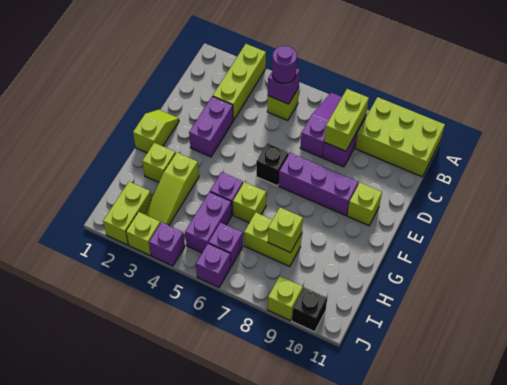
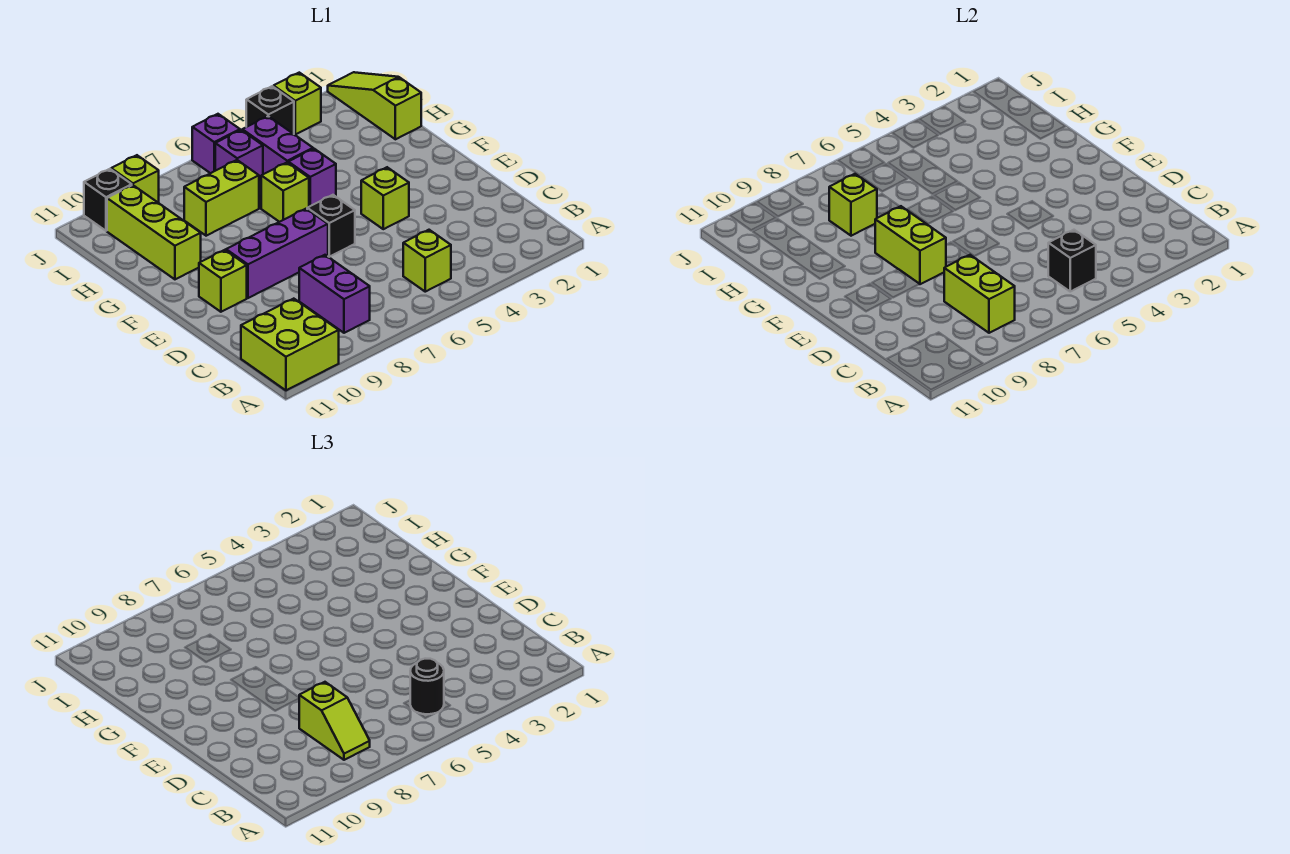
lime 1x3 brick [213,44,266,120] -> lime 1x3 brick moved to [107,185,201,279]
purple 1x3 slope [300,93,342,157] -> none
lime 2x3 brick [355,97,445,177] -> lime 2x2 brick [241,299,339,390]
purple 1x1 brick [268,68,300,104] -> black 1x1 brick [1048,230,1096,292]
purple 1x1 round brick [272,46,297,83] -> black 1x1 round brick [410,659,444,714]
purple 1x2 brick [189,96,233,157] -> none
lime 1x2 slope [133,110,179,153] -> lime 1x2 slope moved to [299,682,370,760]
lime 1x1 brick [142,143,175,182] -> lime 1x1 brick moved to [361,167,409,229]
lime 1x3 slope [145,152,199,225] -> lime 1x3 slope moved to [328,72,421,139]
lime 1x2 brick [103,182,152,245] -> lime 1x2 brick moved to [875,206,946,284]
purple 1x1 brick [149,222,185,266] -> black 1x1 brick [246,86,294,134]

